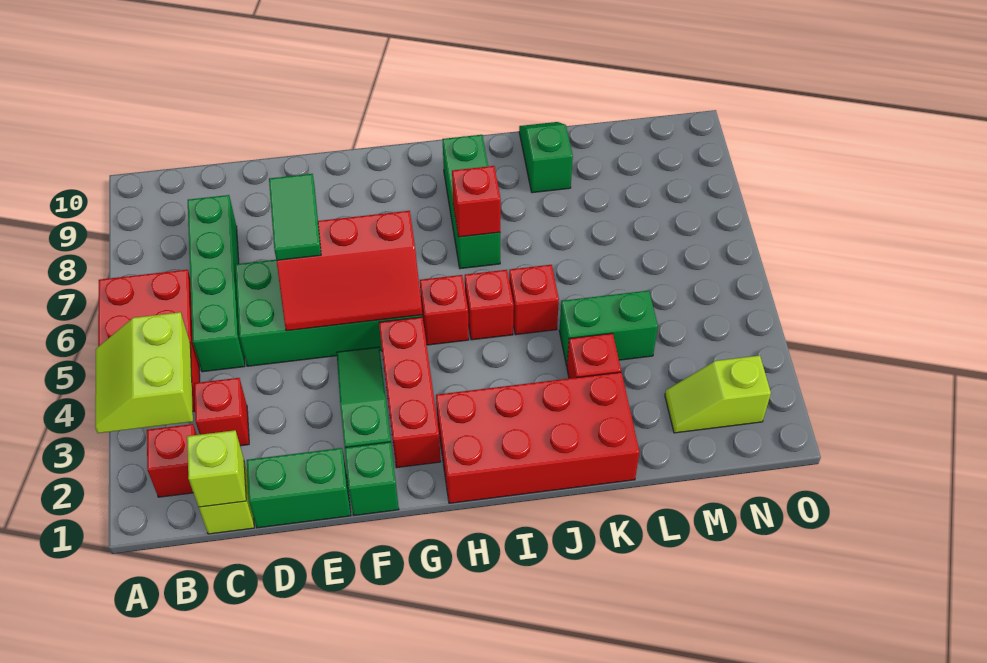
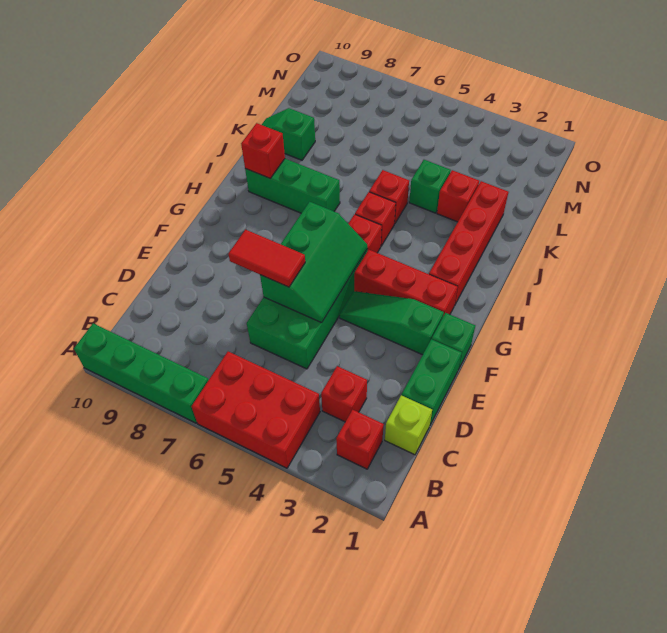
lime 2x2 slope [95,312,193,433] -> none
lime 1x1 brick [187,430,246,507] -> none
green 1x4 brick [188,195,245,372] -> green 1x4 brick moved to [74,323,208,423]
red 2x3 slope [277,211,422,331] -> green 2x3 slope [260,202,367,323]
green 1x2 tile [269,174,321,260] -> red 1x2 tile [228,230,305,287]
red 2x4 brick [436,372,640,503] -> red 1x4 brick [429,181,508,306]
red 1x1 brick [452,166,501,237] -> red 1x1 brick moved to [241,123,285,178]
green 1x2 brick [559,291,658,366] -> green 1x1 brick [409,160,451,213]
lime 1x2 slope [665,355,771,433] -> none

